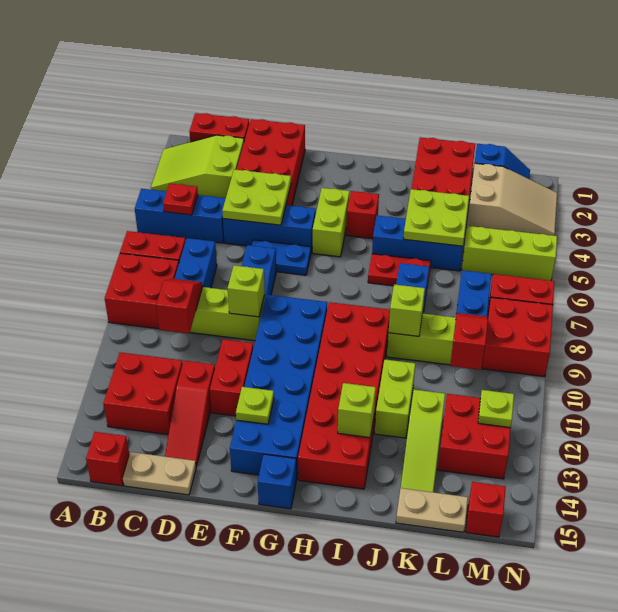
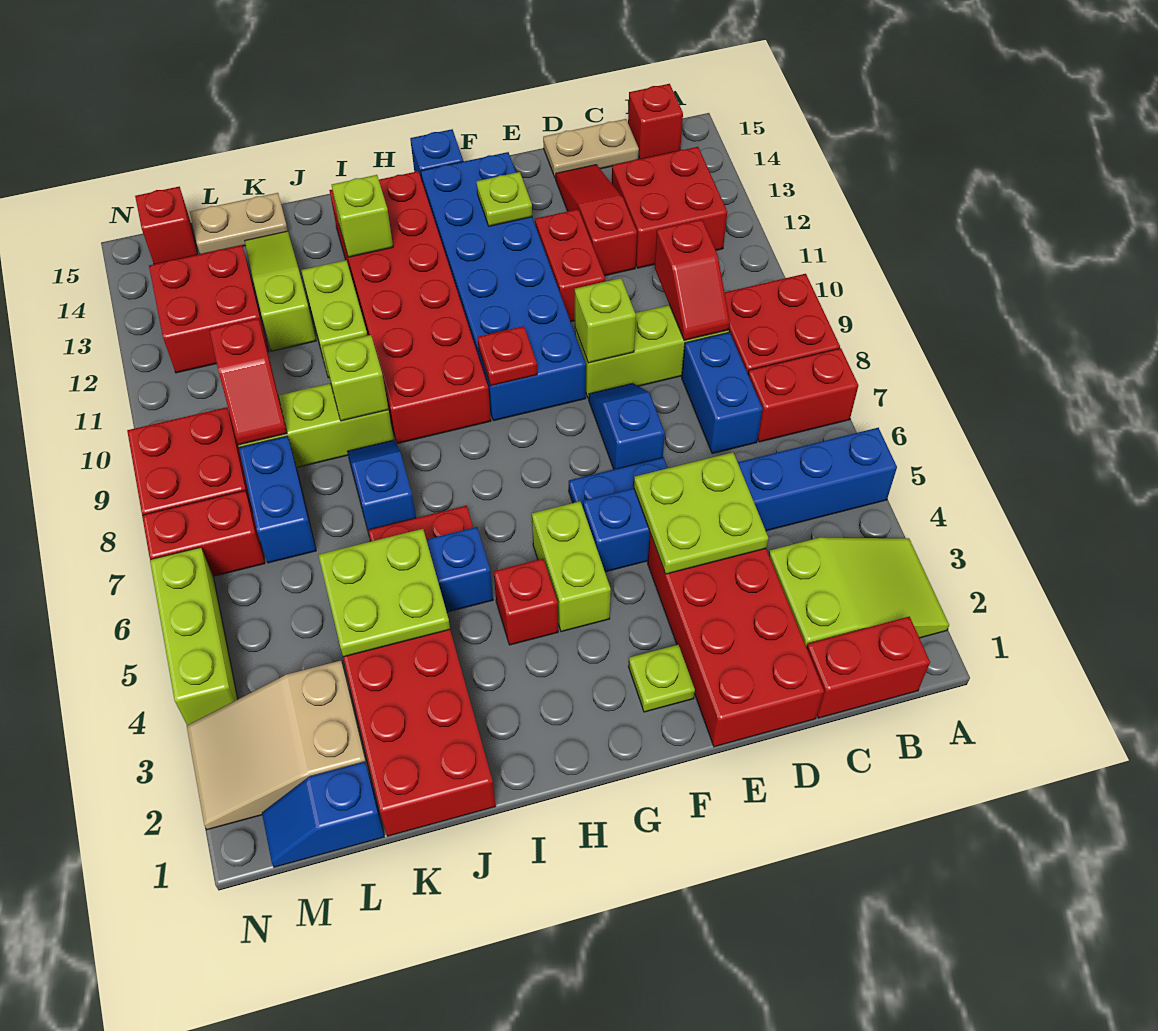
red 1x1 plate [163,184,198,215] -> red 1x1 plate moved to [478,326,537,386]
lime 1x3 brick [462,226,557,281] -> lime 1x3 brick turned to [150,547,238,725]
lime 1x1 plate [478,390,514,428] -> lime 1x1 plate moved to [629,645,695,712]

